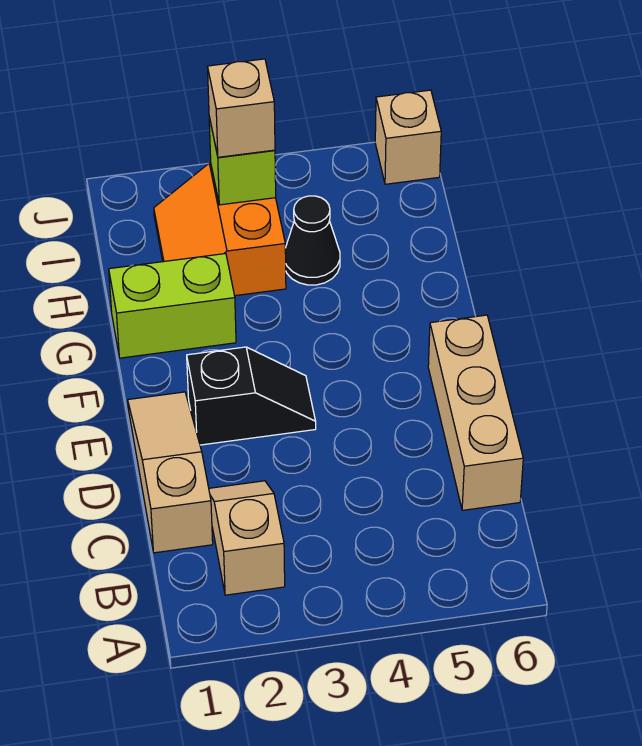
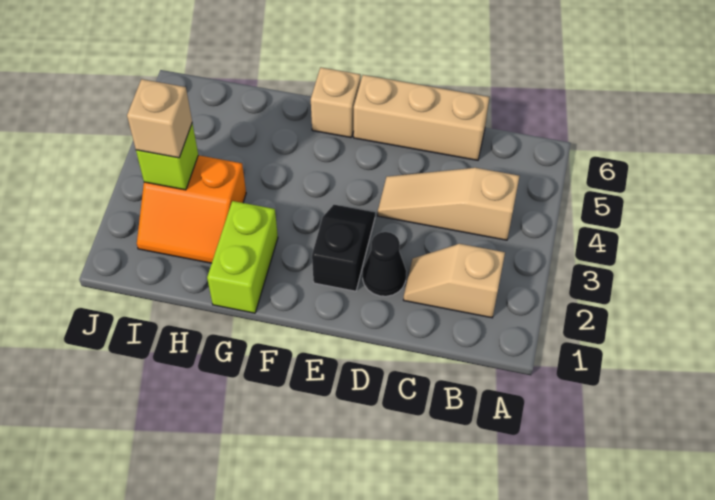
tan 1x3 slope [128,392,213,553] -> tan 1x3 slope moved to [378,168,520,240]
black 1x1 cone [285,196,340,285] -> black 1x1 cone moved to [363,232,406,296]
tan 1x1 brick [375,90,441,184] -> tan 1x1 brick moved to [311,67,361,138]

